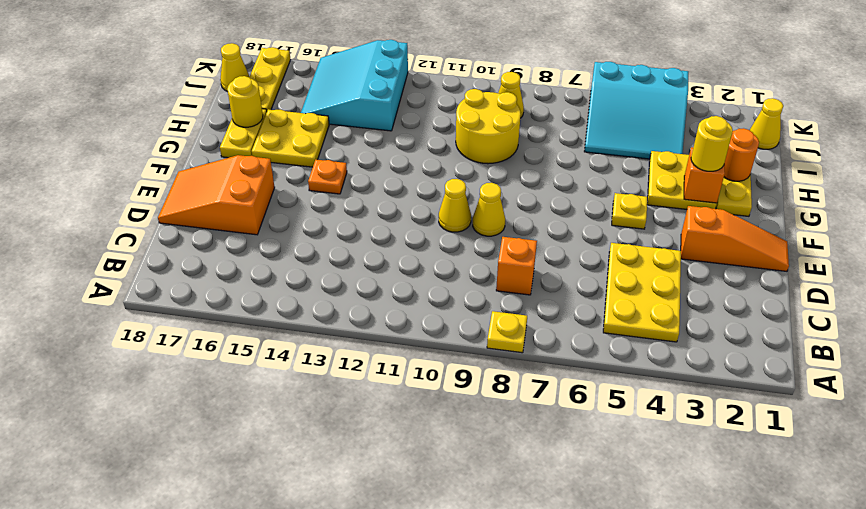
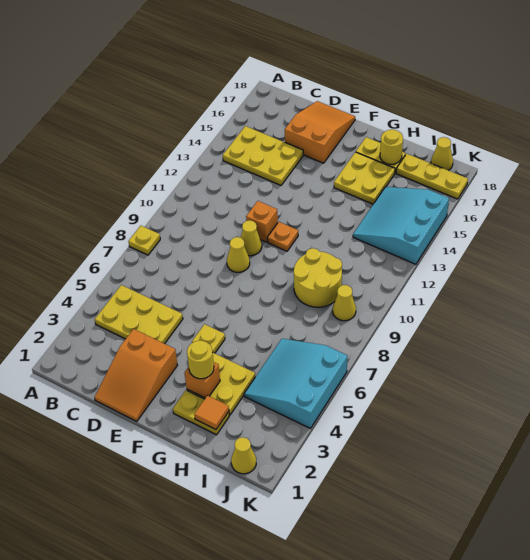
none -> yellow 2x3 plate [223,126,303,185]
orange 1x1 brick [496,237,537,295] -> orange 1x1 brick moved to [246,201,278,242]
orange 1x3 slope [681,206,789,271] -> orange 2x3 slope [95,329,178,421]
orange 1x1 plate [308,160,347,194] -> orange 1x1 plate moved to [267,222,298,251]
orange 1x1 round brick [724,128,759,181] -> orange 1x1 tile [194,396,229,430]
cyan 3x3 slope [301,40,408,131] -> cyan 3x3 slope turned to [353,187,449,264]

